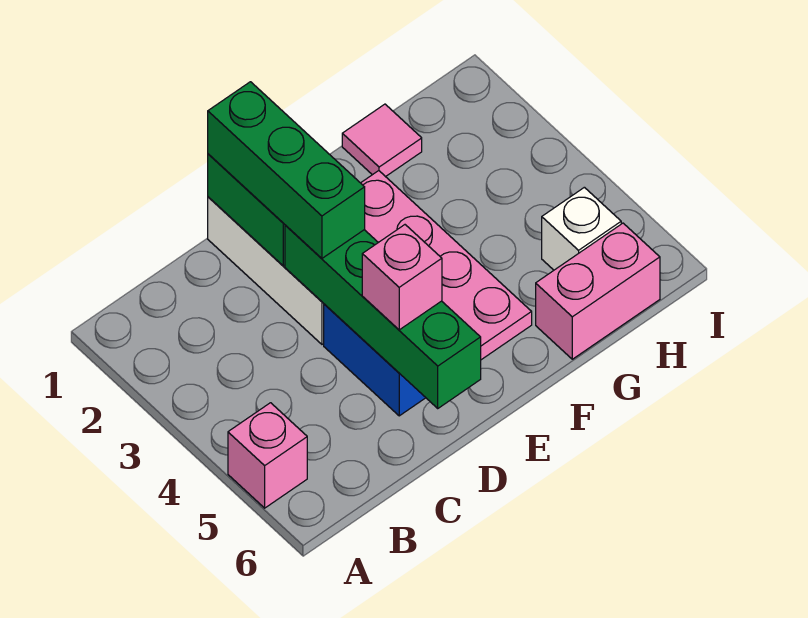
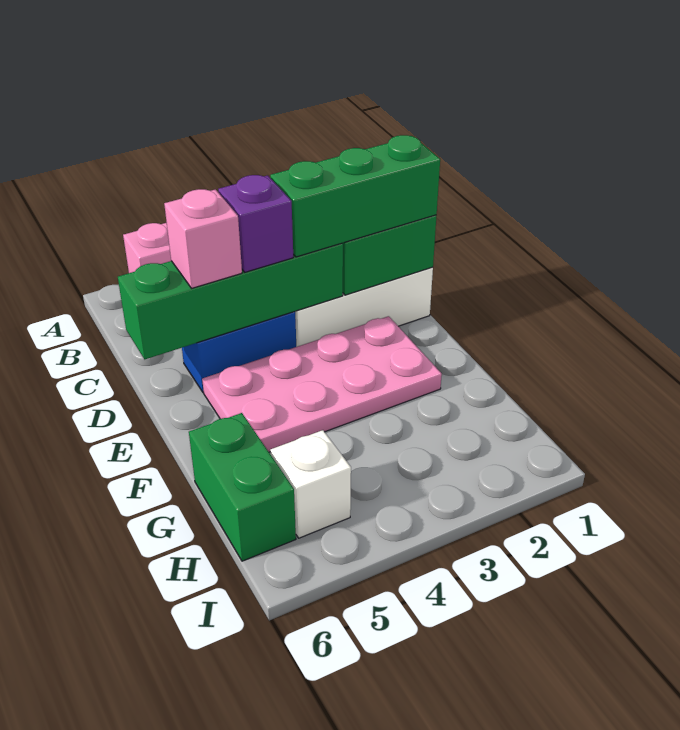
none -> purple 1x1 brick [218,175,293,272]
pink 1x1 tile [342,104,422,177] -> none
pink 1x2 brick [536,223,660,359] -> green 1x2 brick [189,413,296,561]

